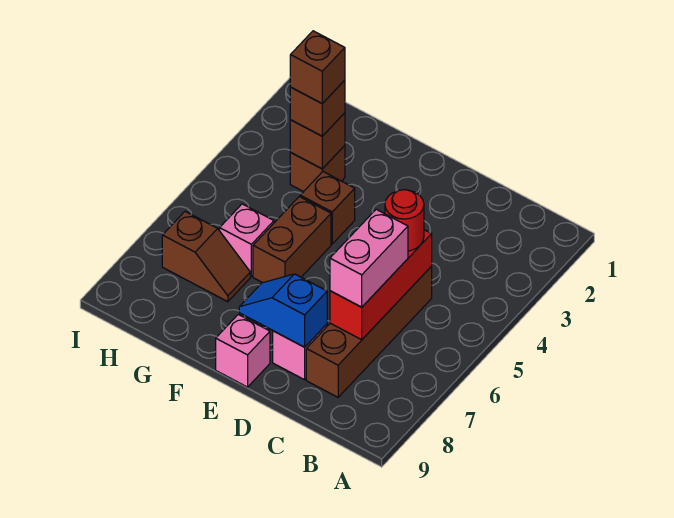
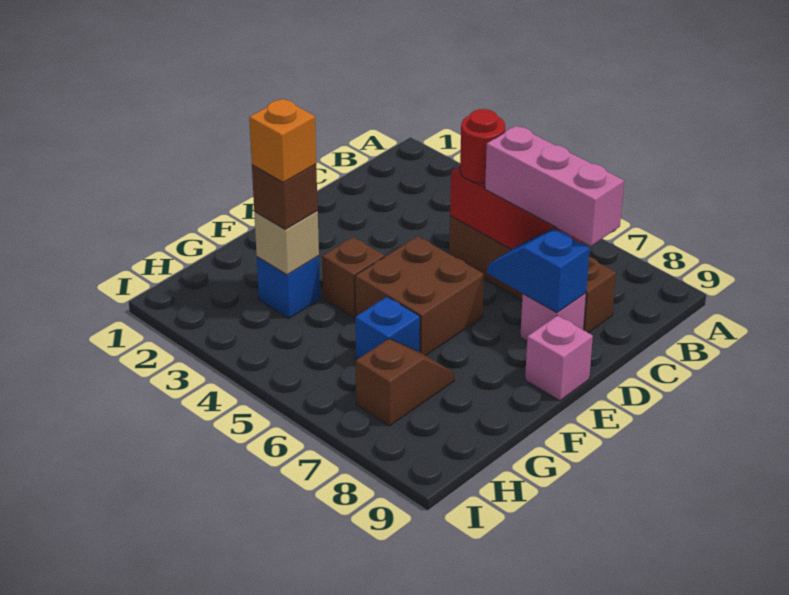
pink 1x2 brick [330,209,408,307] -> pink 1x3 brick [485,126,624,246]
blue 1x2 slope [239,274,327,347] -> blue 1x2 slope turned to [487,228,590,313]
brown 1x2 brick [253,197,331,283] -> brown 2x2 brick [355,236,484,355]
brown 1x1 brick [290,146,345,192] -> blue 1x1 brick [257,256,320,318]
brown 1x1 brick [290,113,345,169] -> tan 1x1 brick [254,211,319,275]
brown 1x1 brick [290,31,345,104] -> orange 1x1 brick [249,99,316,182]
pink 1x1 brick [220,204,274,276] -> blue 1x1 brick [355,297,420,360]

